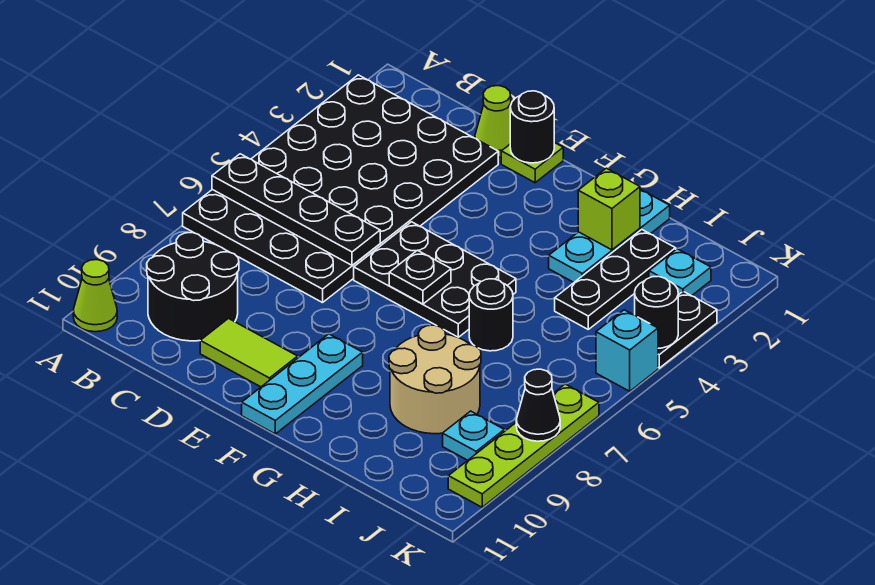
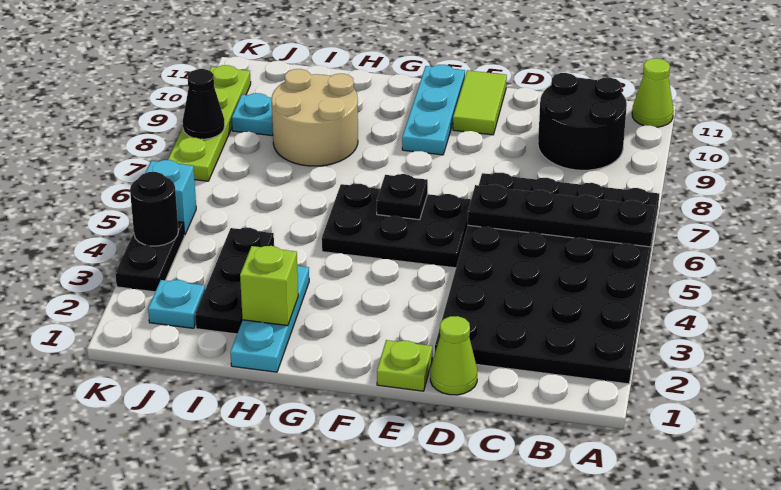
lime 1x2 tile [200,319,298,387] -> lime 1x2 tile turned to [453,70,507,135]
black 1x1 round brick [510,91,554,163] -> none
black 1x1 round brick [469,279,513,351] -> none

